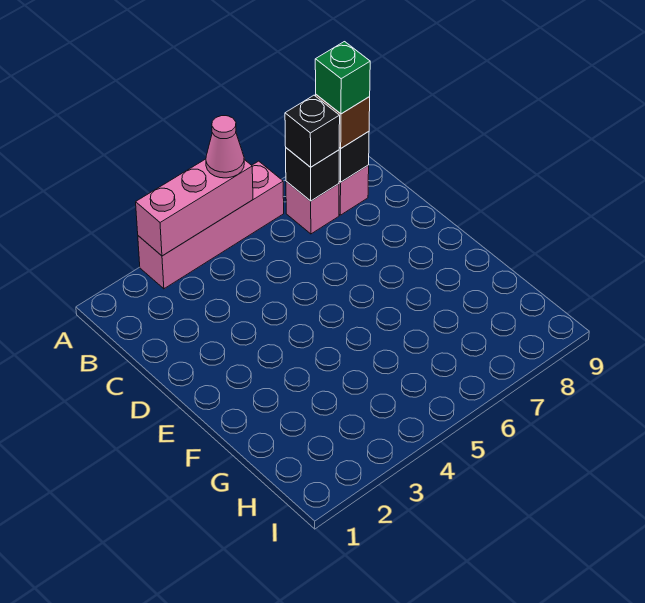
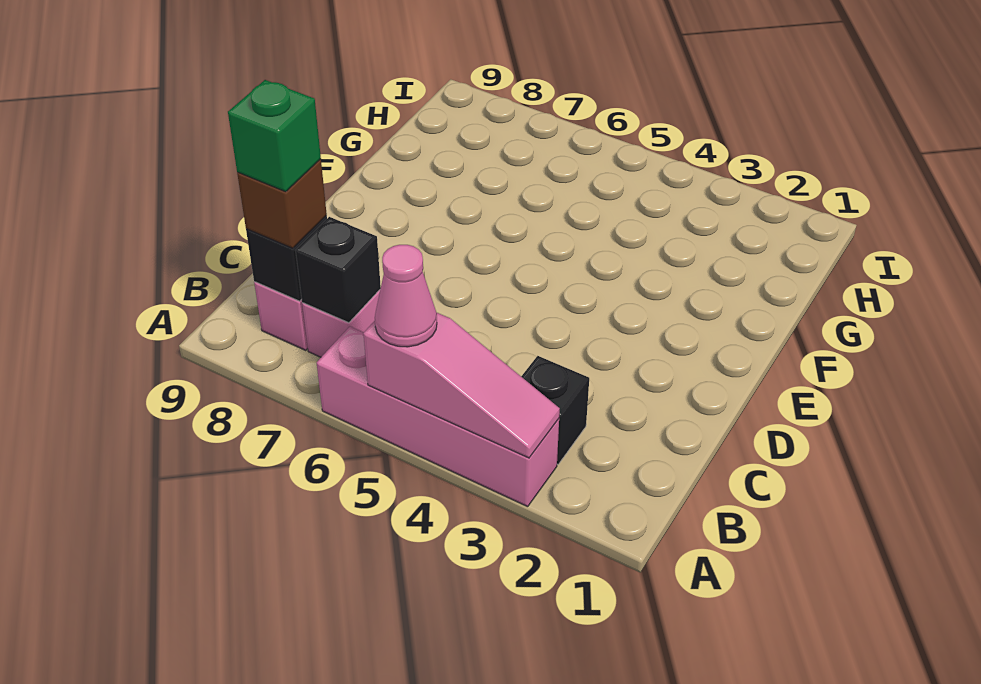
pink 1x3 brick [136,159,253,256] -> pink 1x3 slope [363,313,560,458]
black 1x1 brick [285,95,340,167] -> black 1x1 brick moved to [521,356,589,464]

